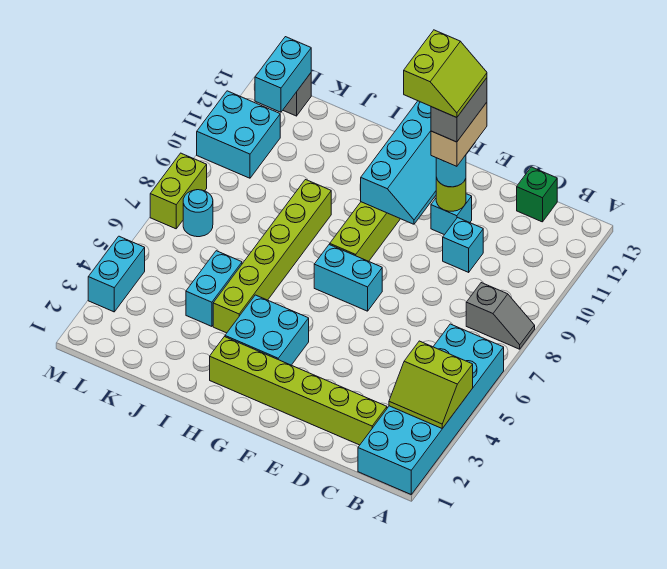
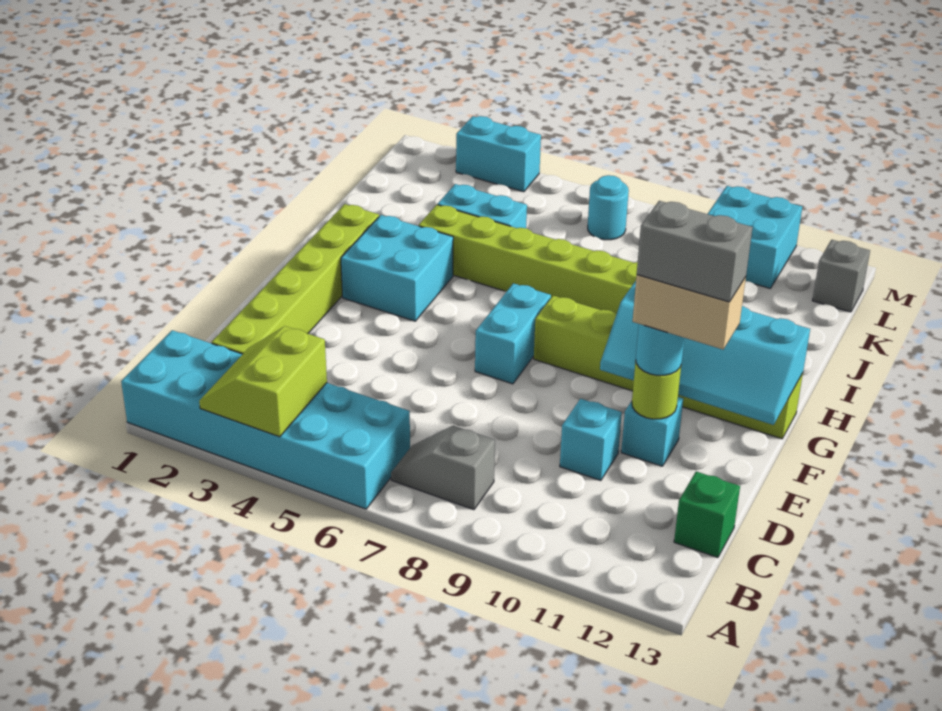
grey 1x2 slope [466,283,535,349] -> grey 1x2 slope turned to [391,426,495,510]
lime 2x2 slope [404,30,487,118] -> none
cyan 1x2 brick [255,37,311,112] -> none
lime 1x2 brick [150,153,207,229] -> none

